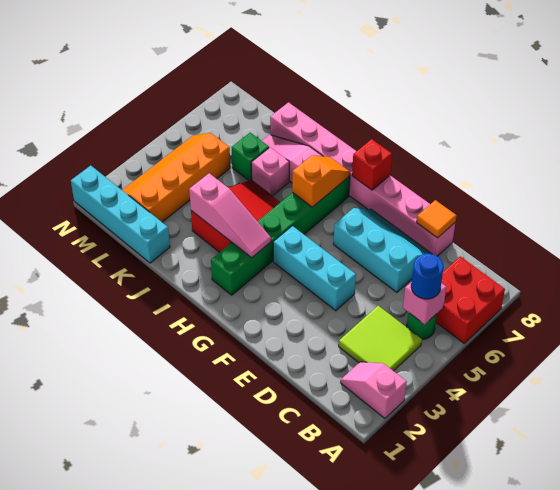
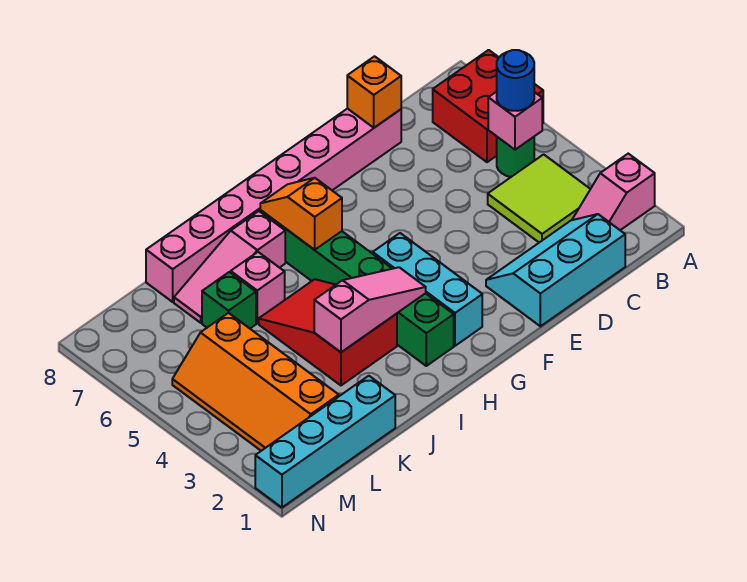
cyan 2x3 slope [334,208,431,292] -> cyan 2x3 slope moved to [486,214,625,326]
orange 1x1 tile [417,200,456,238] -> orange 1x1 brick [347,56,401,128]
cyan 1x3 brick [273,226,356,311] -> cyan 1x3 brick turned to [373,233,482,346]
red 1x1 brick [352,139,392,190] -> none

